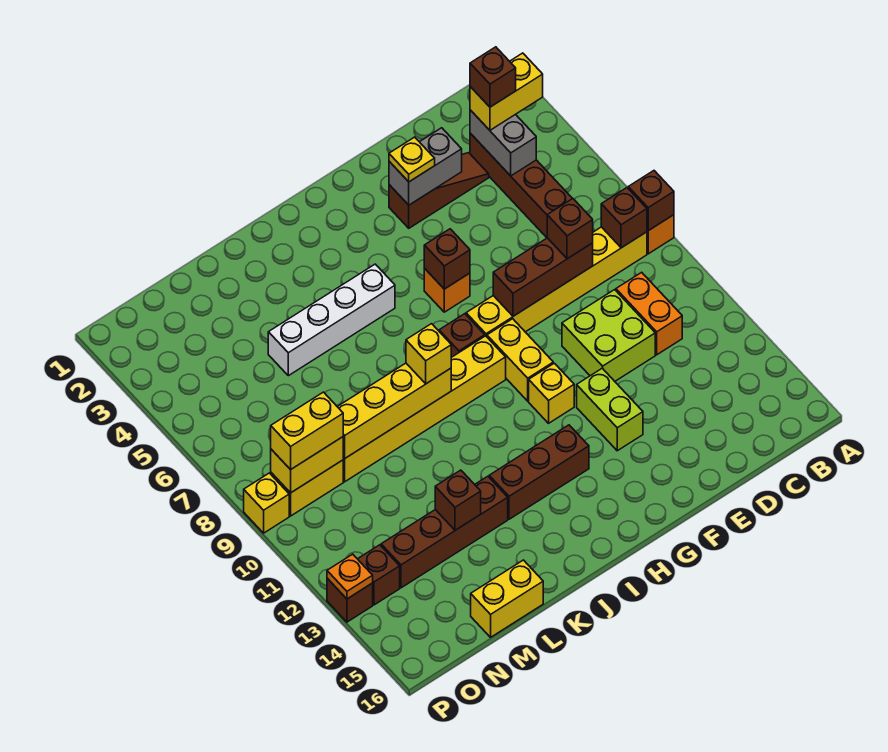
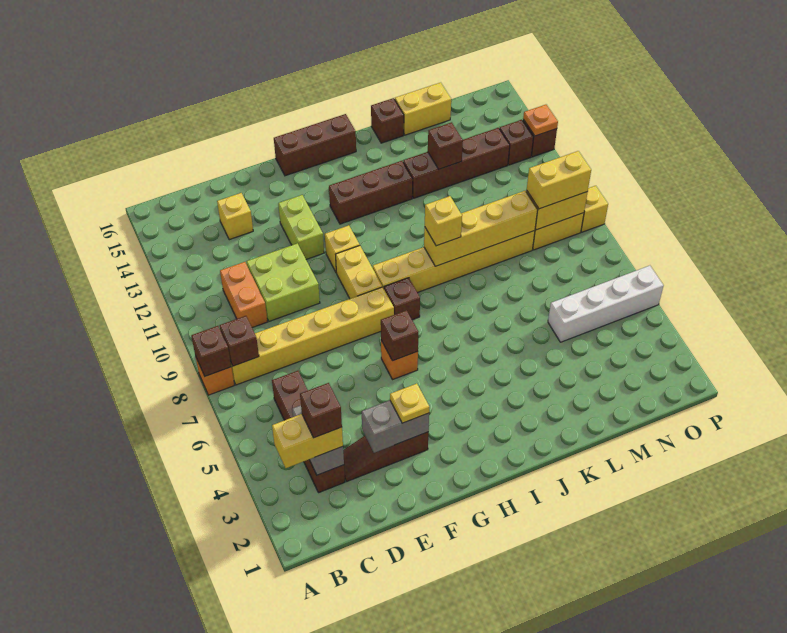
brown 1x3 brick [493,238,593,316] -> brown 1x3 brick moved to [274,114,356,176]
brown 1x1 brick [547,199,593,259] -> brown 1x1 brick moved to [371,98,404,143]
none -> yellow 1x1 brick [217,193,253,240]
white 1x4 brick [268,264,395,376] -> white 1x4 brick moved to [548,266,664,342]

